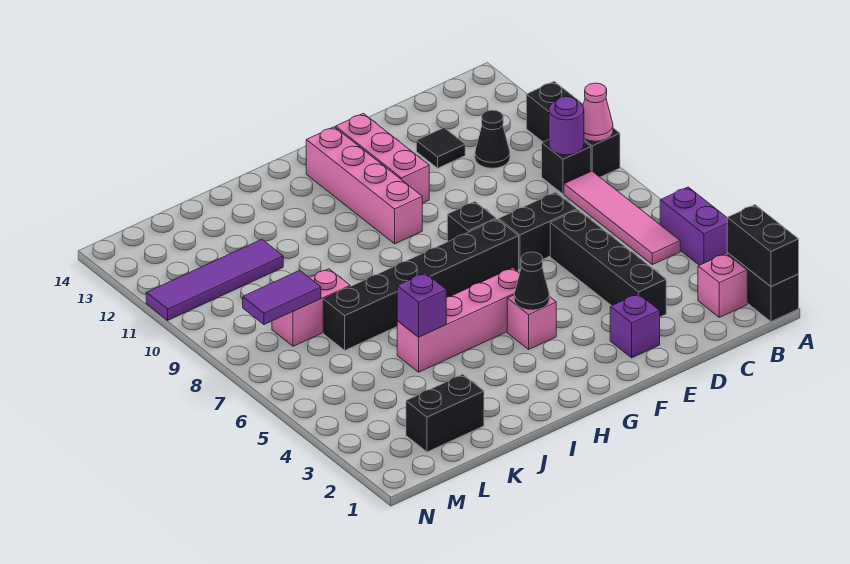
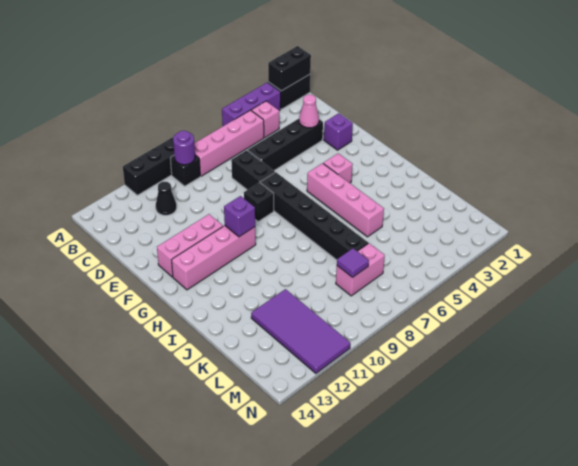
purple 1x2 brick [660,187,727,265] -> purple 1x3 brick [222,82,281,126]
pink 1x1 cone [583,83,613,141] -> pink 1x1 cone moved to [299,95,319,128]
pink 1x1 brick [698,253,747,317] -> pink 1x1 brick moved to [251,101,279,138]
pink 1x4 tile [564,171,680,265] -> pink 1x4 brick [194,110,264,176]
black 1x1 tile [416,128,465,168] -> none
black 1x1 cone [514,252,549,310] -> none
purple 1x1 brick [397,273,446,337] -> purple 1x1 brick moved to [224,196,255,237]
black 1x2 brick [406,374,484,452] -> none
pink 1x2 brick [272,269,350,346] -> pink 1x2 brick turned to [336,243,385,296]
purple 1x4 tile [146,239,283,320] -> purple 2x4 tile [251,289,350,373]
purple 1x2 tile [243,270,321,324] -> purple 1x1 tile [337,248,369,278]

